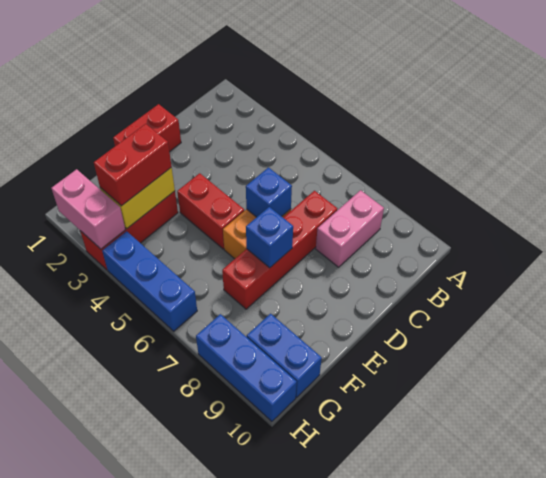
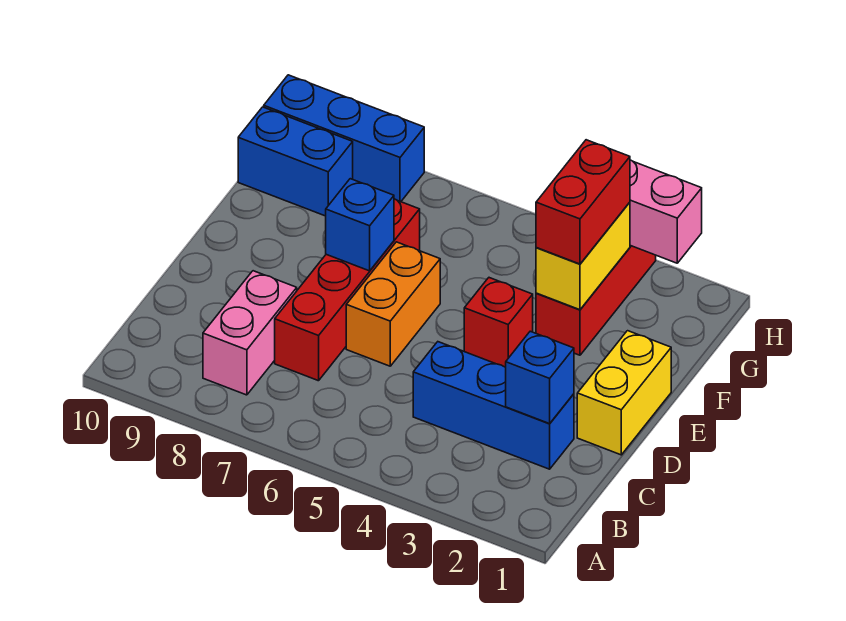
red 1x2 brick [113,104,181,152] -> yellow 1x2 brick [577,331,671,455]
blue 1x1 brick [246,168,292,217] -> blue 1x1 brick moved to [506,331,574,424]
red 1x2 brick [177,173,244,249] -> red 1x1 brick [464,278,533,367]
blue 1x3 brick [102,231,197,331] -> blue 1x3 brick moved to [413,342,574,469]

